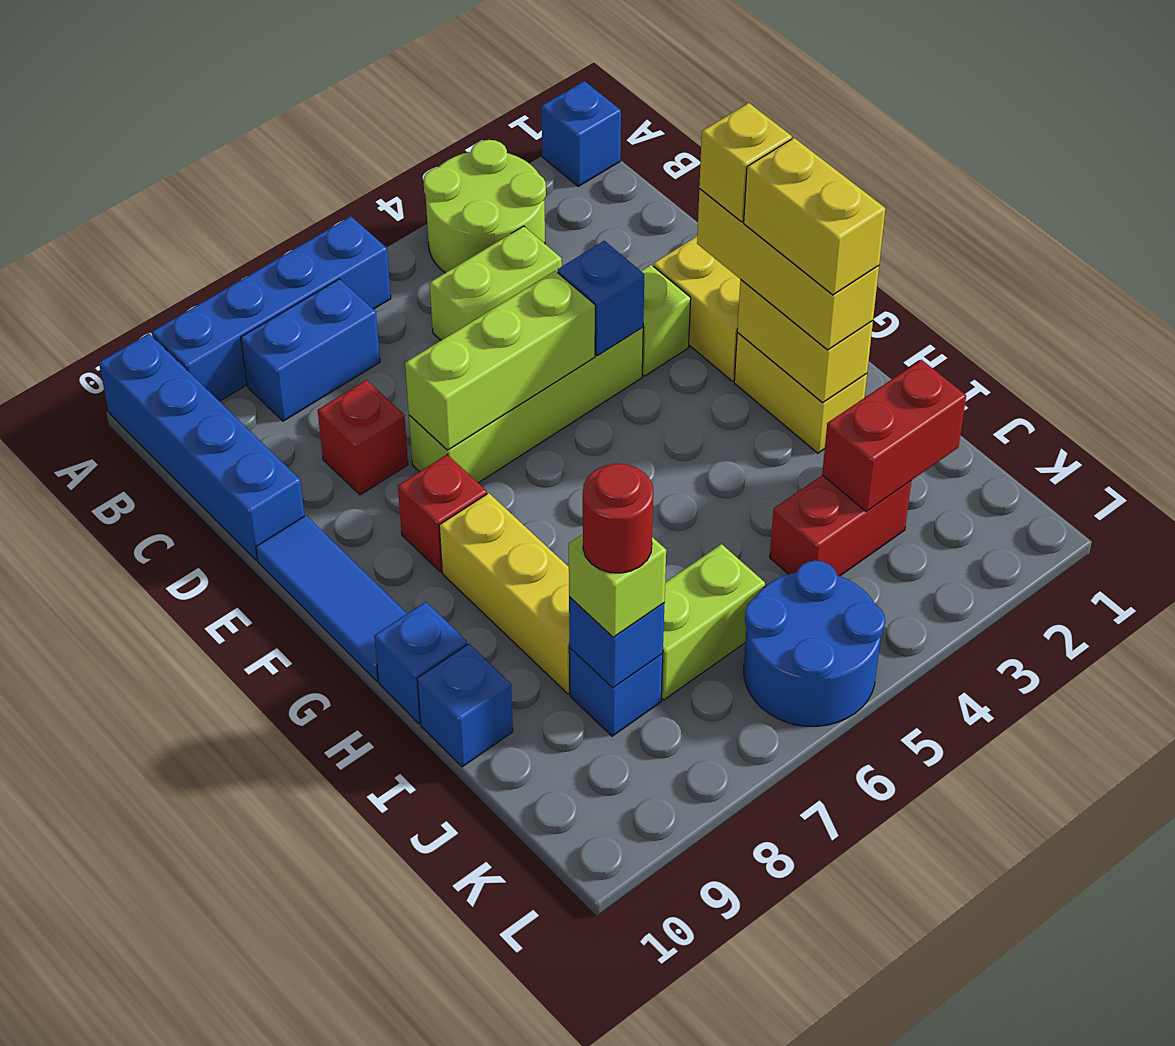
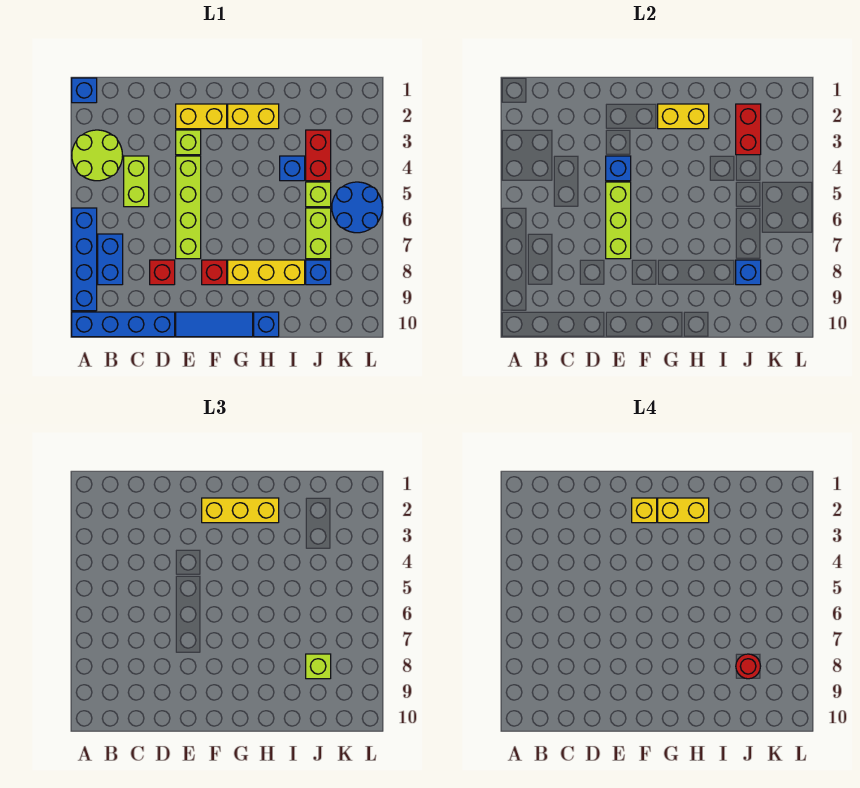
blue 1x1 brick [417,644,513,767] -> blue 1x1 brick moved to [280,156,305,181]
none -> lime 1x1 brick [306,182,331,207]

